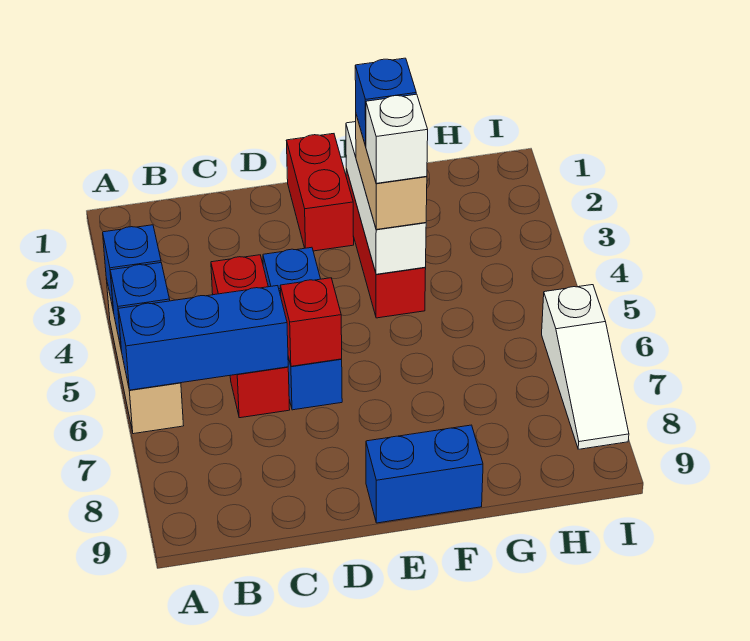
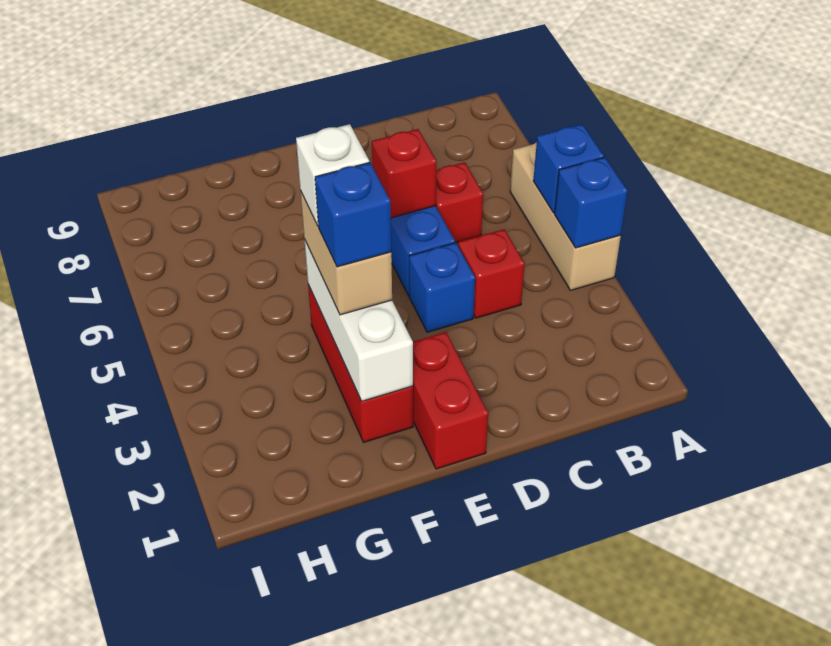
blue 1x3 brick [118,286,288,390] -> none
blue 1x2 brick [366,425,483,523] -> none
white 1x3 slope [542,285,629,449] -> none

